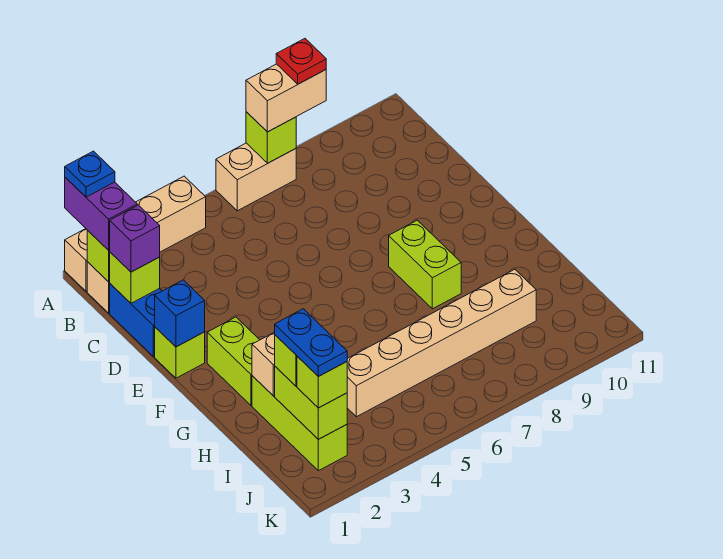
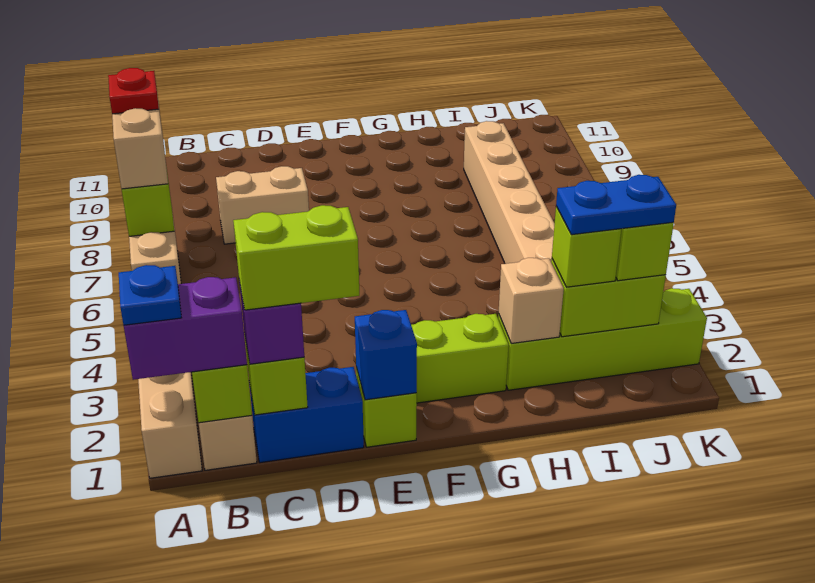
none -> tan 1x2 brick [216,166,309,244]
lime 1x2 brick [389,220,461,309] -> lime 1x2 brick moved to [233,205,359,310]
lime 1x3 brick [252,376,347,471] -> lime 1x4 brick [498,288,707,390]

